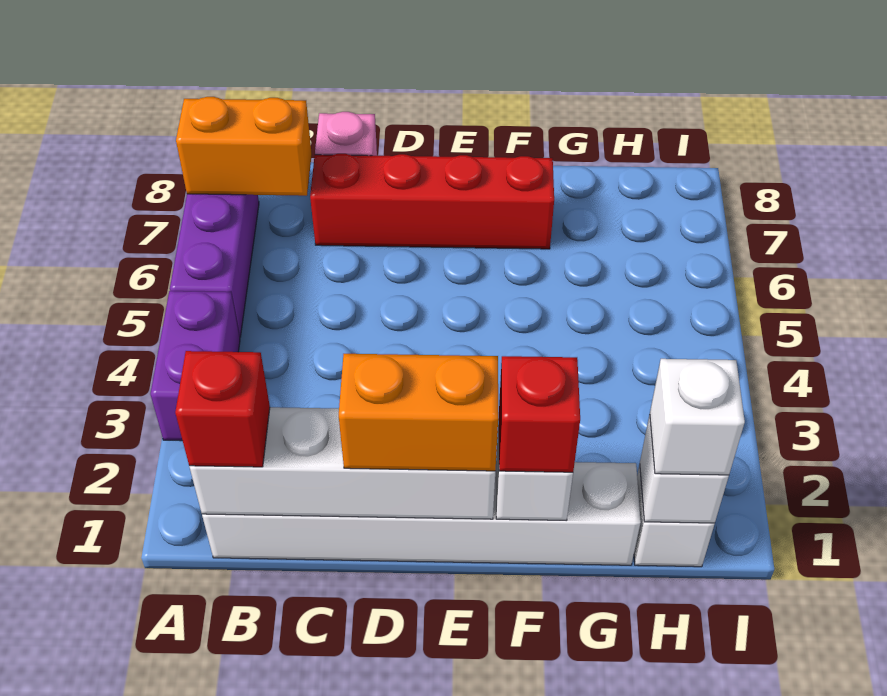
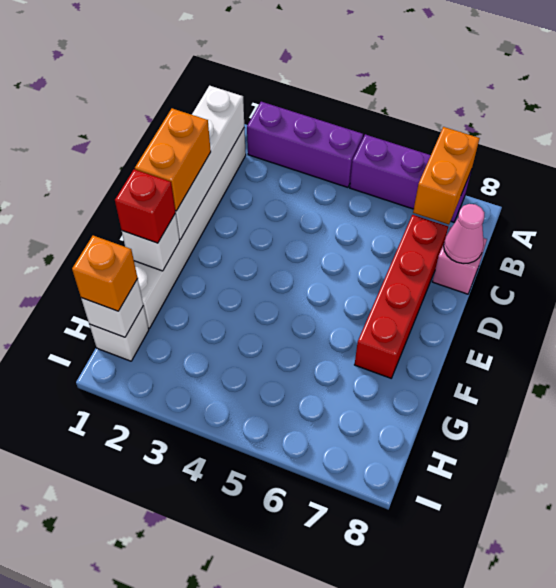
purple 1x2 brick [150,291,240,441] -> purple 1x3 brick [247,102,363,187]
red 1x1 brick [175,351,270,467] -> none
none -> pink 1x1 cone [444,204,484,264]
white 1x1 brick [650,359,745,475] -> orange 1x1 brick [72,236,138,311]

